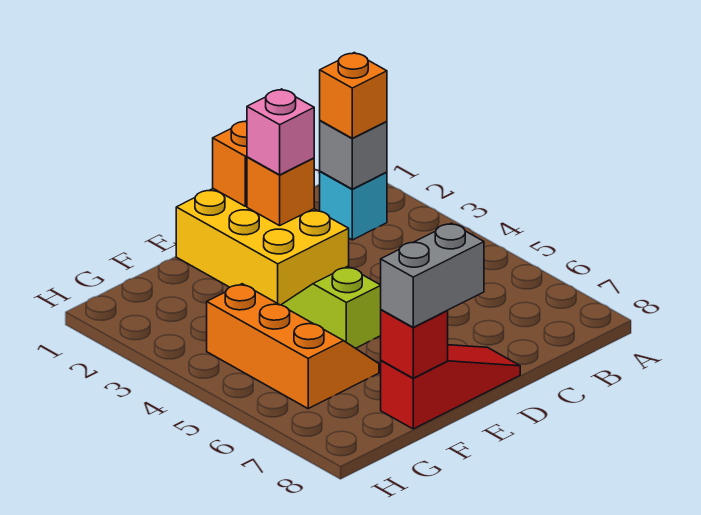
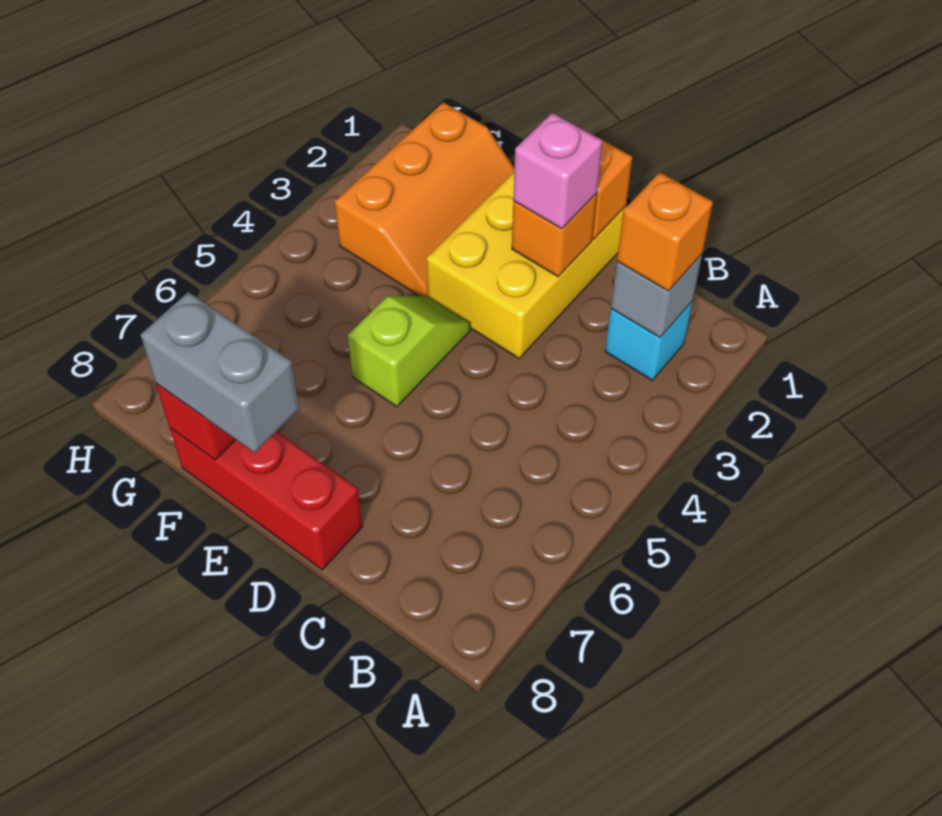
red 1x3 slope [381,345,520,429] -> red 1x3 brick [170,428,363,570]
orange 2x3 slope [207,284,379,408] -> orange 2x3 slope moved to [335,102,515,296]

